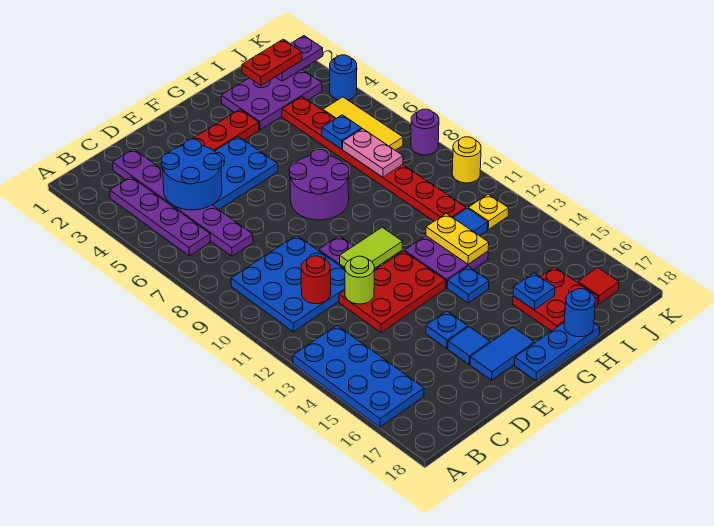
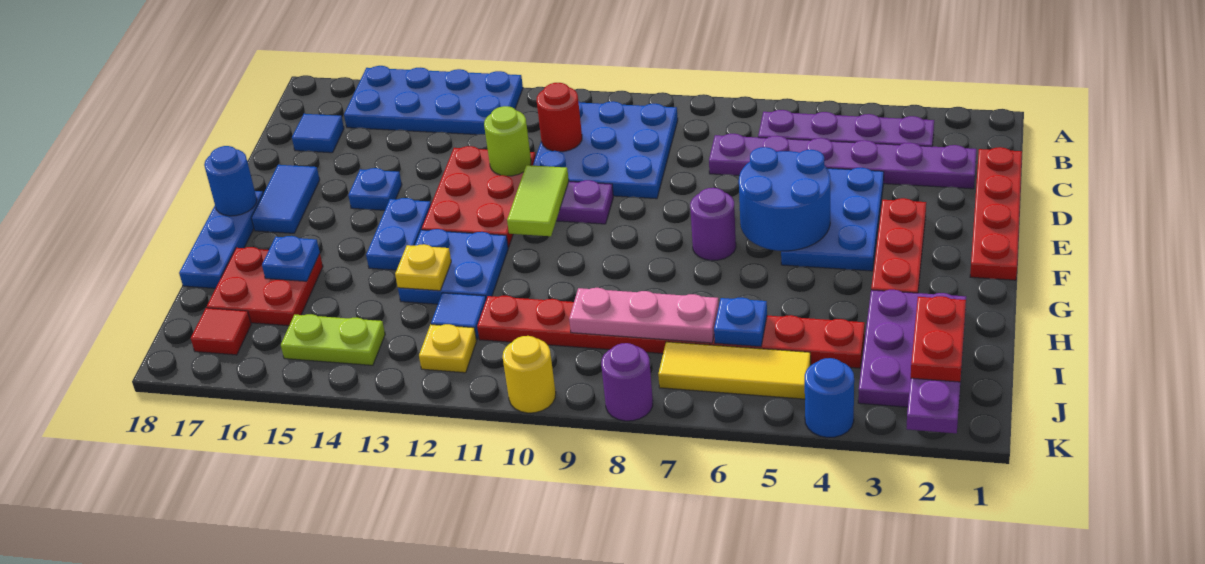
none -> red 1x4 plate [970,147,1022,280]
blue 2x2 round brick [162,139,222,210] -> blue 2x2 round brick moved to [739,147,830,251]
blue 1x1 tile [448,327,490,364] -> blue 1x1 tile moved to [292,114,344,153]
purple 2x2 round brick [289,150,349,220] -> purple 1x1 round brick [690,188,736,261]
purple 2x2 plate [404,236,488,288] -> blue 2x2 plate [398,229,508,304]
blue 1x1 plate [447,266,489,303] -> blue 1x2 plate [366,198,431,270]
yellow 1x2 plate [426,213,489,264] -> yellow 1x1 plate [395,244,451,291]
blue 1x1 round brick [564,289,595,337] -> blue 1x1 round brick moved to [204,146,257,216]
pink 1x2 plate [343,129,403,177] -> pink 1x3 plate [569,288,719,343]
none -> lime 1x2 plate [281,314,385,365]

